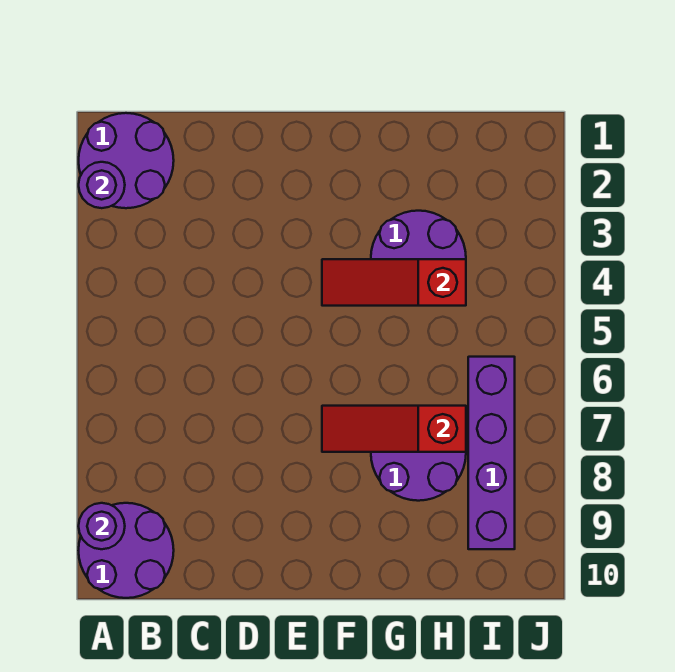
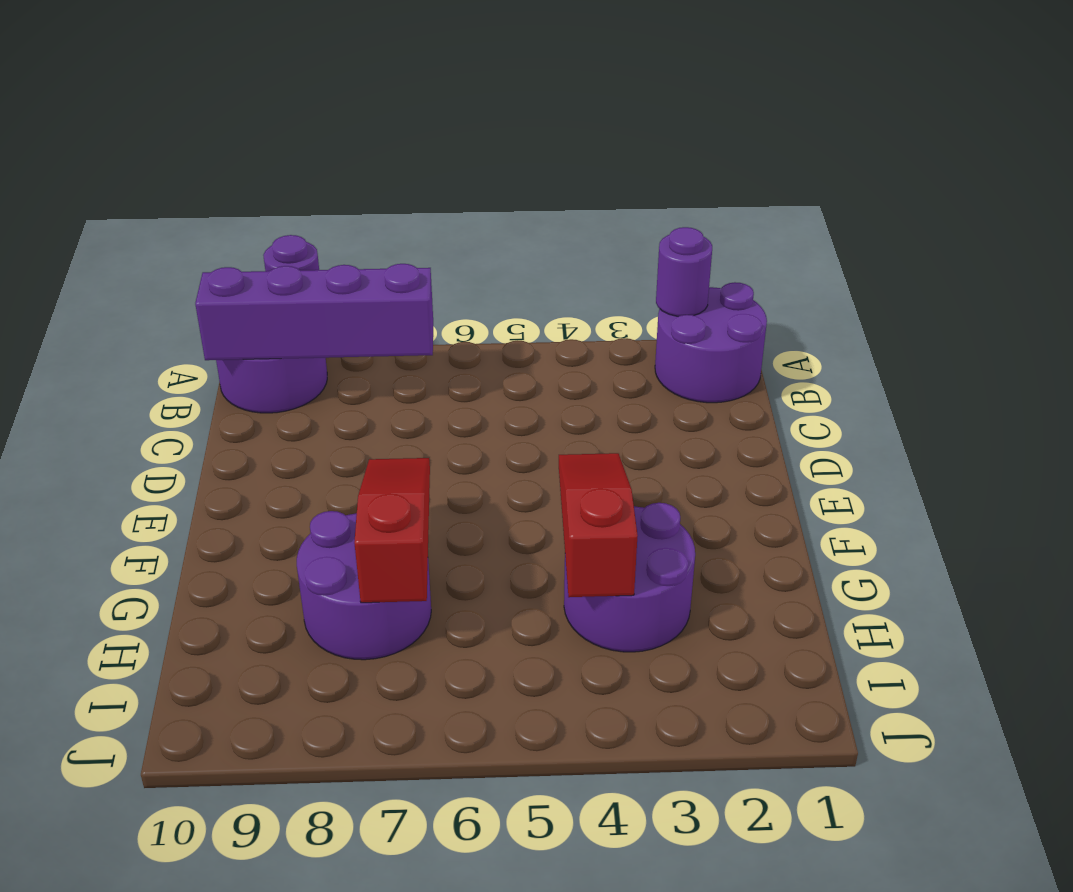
purple 1x4 brick [468,357,515,549] -> purple 1x4 brick moved to [195,264,433,360]

